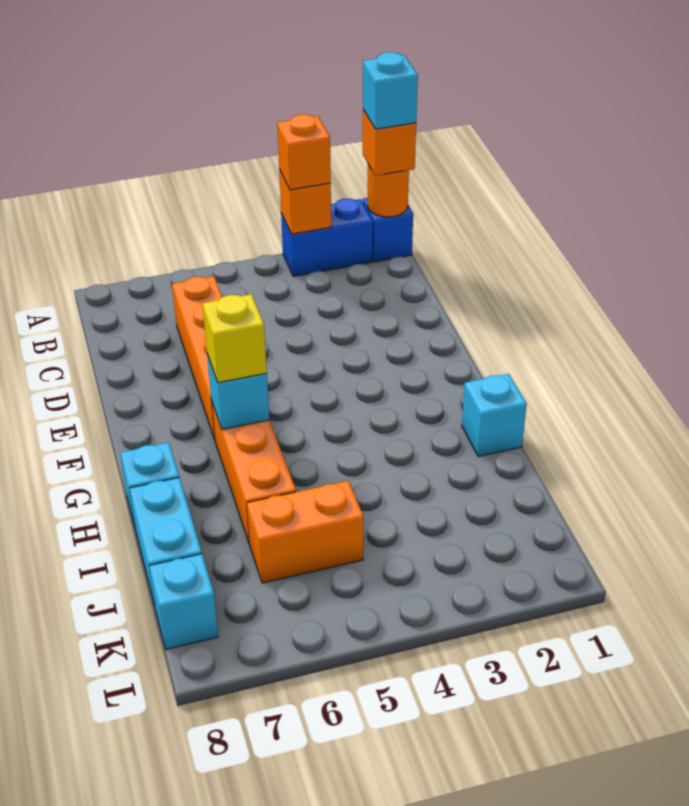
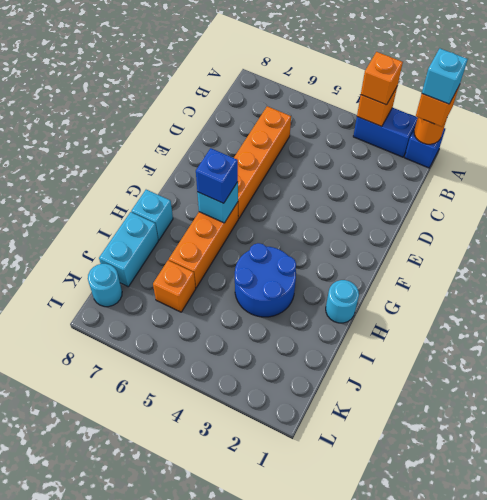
yellow 1x1 brick [203,294,267,383] -> blue 1x1 brick [196,148,238,203]
cyan 1x1 brick [462,374,527,456] -> cyan 1x1 round brick [326,280,359,323]
none -> blue 2x2 round brick [235,243,296,317]
orange 1x2 brick [247,481,364,583] -> orange 1x1 brick [153,260,196,312]
cyan 1x1 brick [149,554,218,649] -> cyan 1x1 round brick [88,264,122,307]

